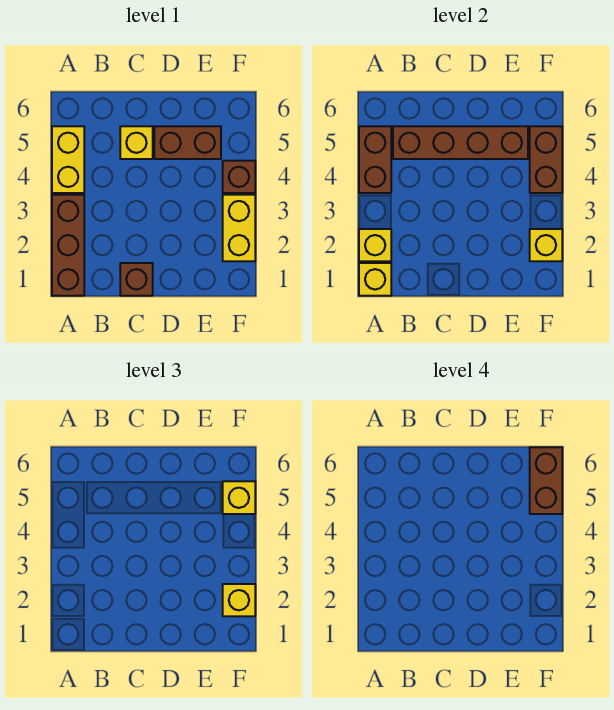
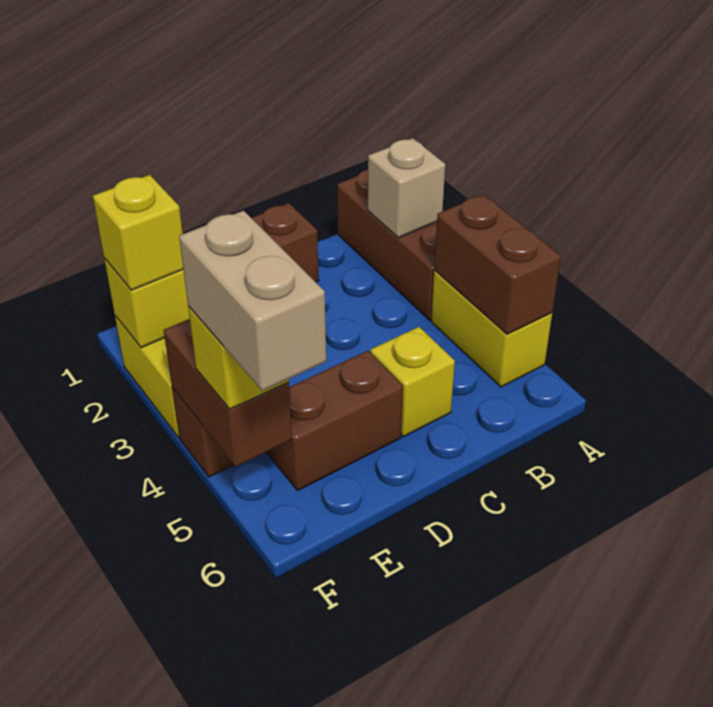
yellow 1x1 brick [359,263,391,296] -> none
yellow 1x1 brick [359,229,391,261] -> tan 1x1 brick [368,138,445,238]
brown 1x4 brick [393,126,528,159] -> none
brown 1x2 brick [530,447,562,514] -> tan 1x2 brick [179,211,326,391]

